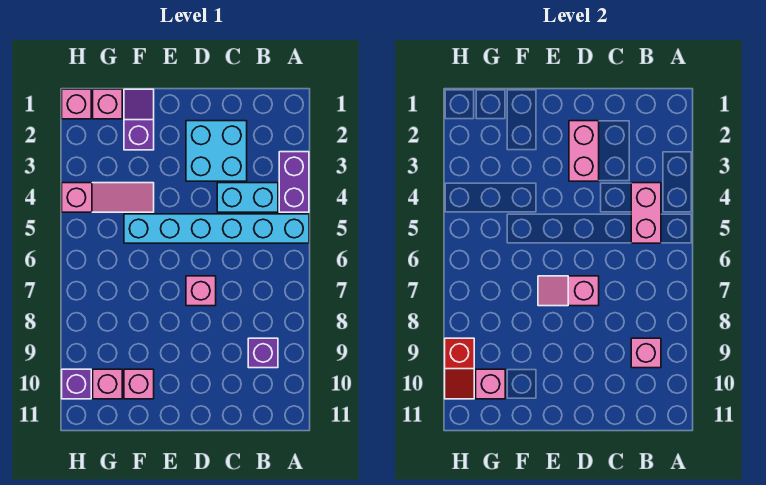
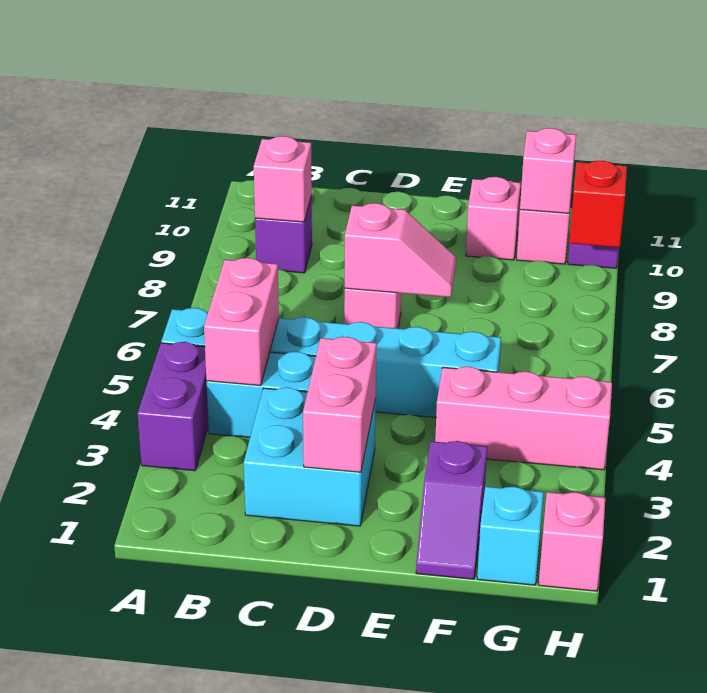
pink 1x3 slope [62,183,154,212] -> pink 1x3 brick [435,367,612,470]
pink 1x1 brick [93,89,122,119] -> cyan 1x1 brick [477,487,544,585]

